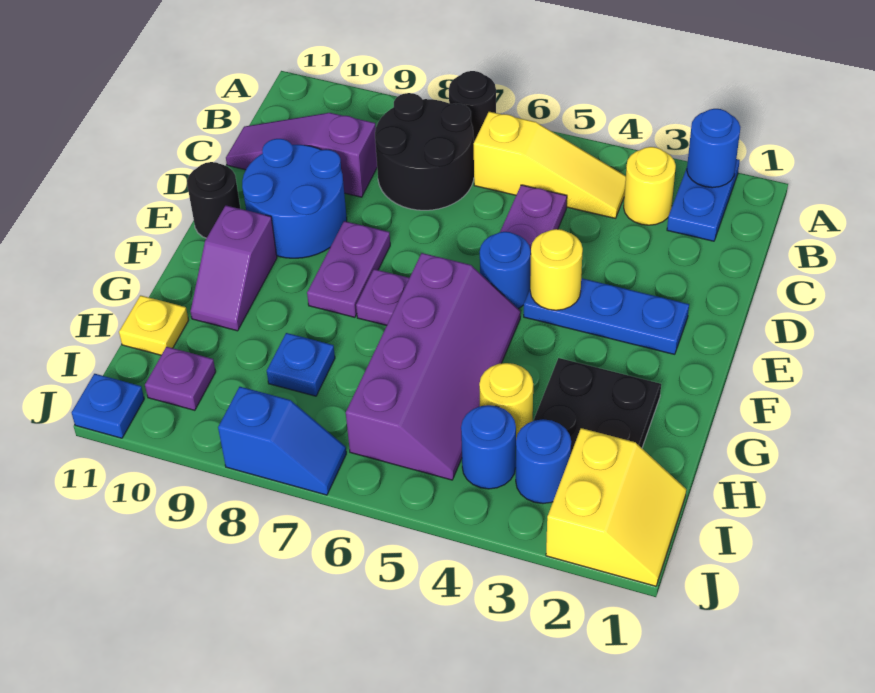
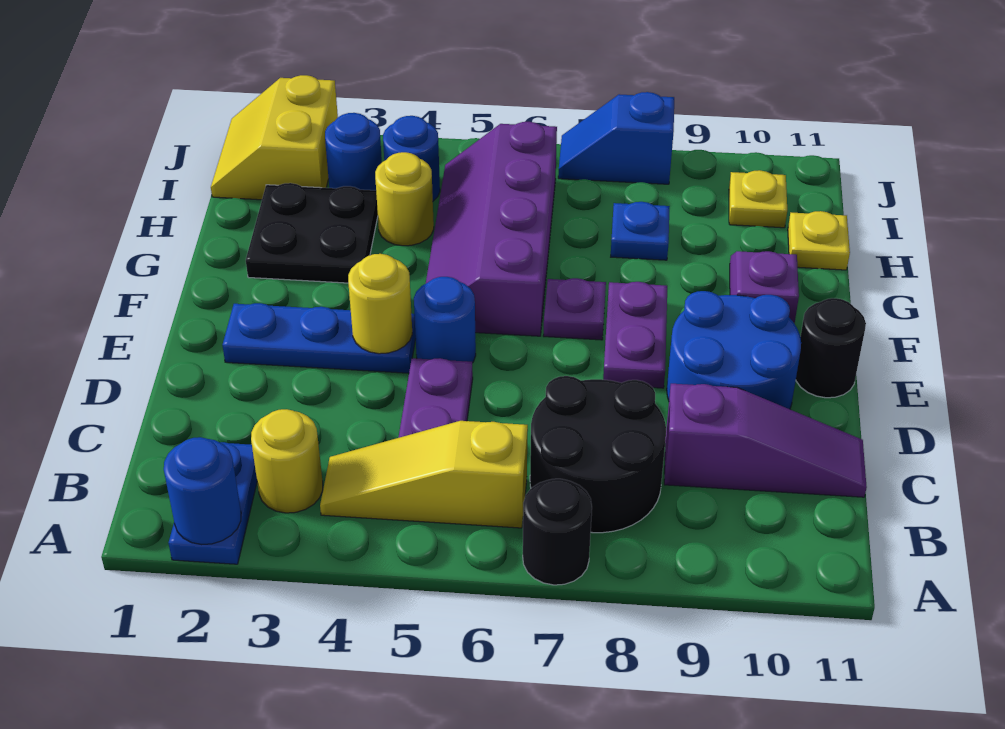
purple 1x1 plate [145,347,216,410] -> yellow 1x1 plate [729,170,787,228]
blue 1x1 plate [72,374,144,438] -> none

